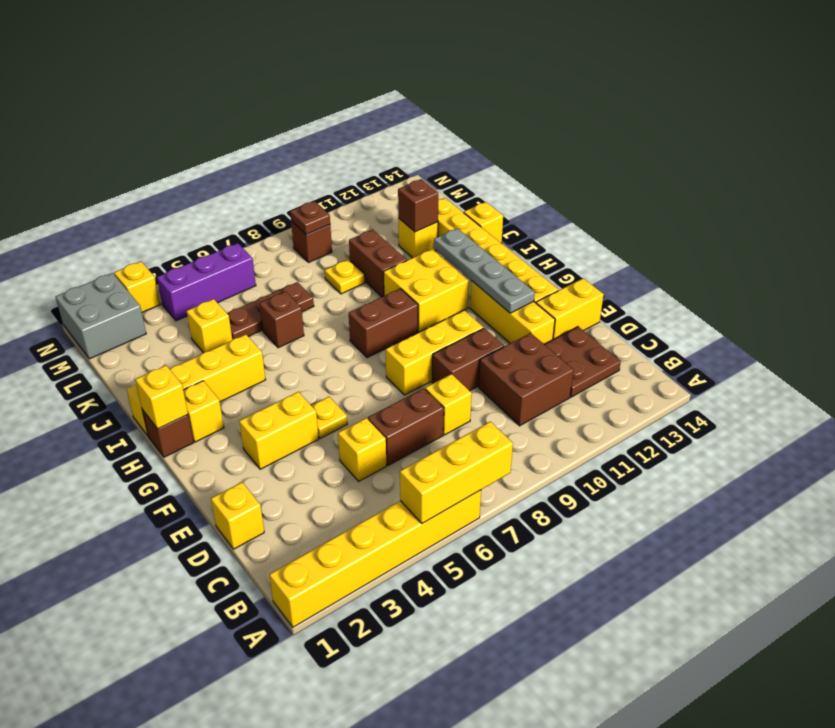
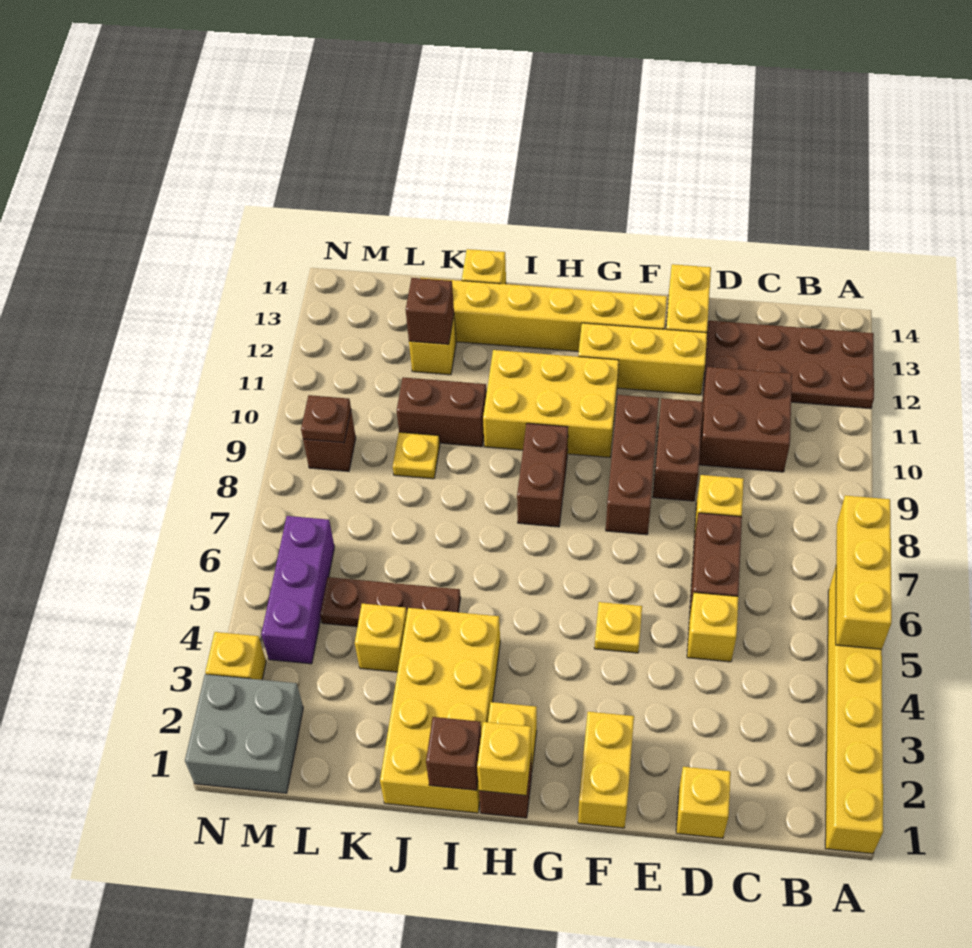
brown 2x2 plate [544,327,621,397] -> brown 2x4 plate [703,321,874,409]
yellow 1x2 brick [239,392,319,469] -> yellow 1x2 brick moved to [578,712,634,828]
yellow 1x3 brick [386,310,483,395] -> brown 1x3 brick [606,395,659,535]
grey 1x4 plate [434,228,535,313] -> none
yellow 2x2 brick [383,249,469,332] -> yellow 2x3 brick [483,350,619,457]
yellow 1x4 brick [127,334,266,436] -> yellow 2x4 brick [380,608,500,813]
brown 1x1 brick [259,291,304,348] -> brown 1x1 brick moved to [426,717,481,790]
brown 1x3 plate [227,282,314,340] -> brown 1x3 plate turned to [320,577,461,627]

